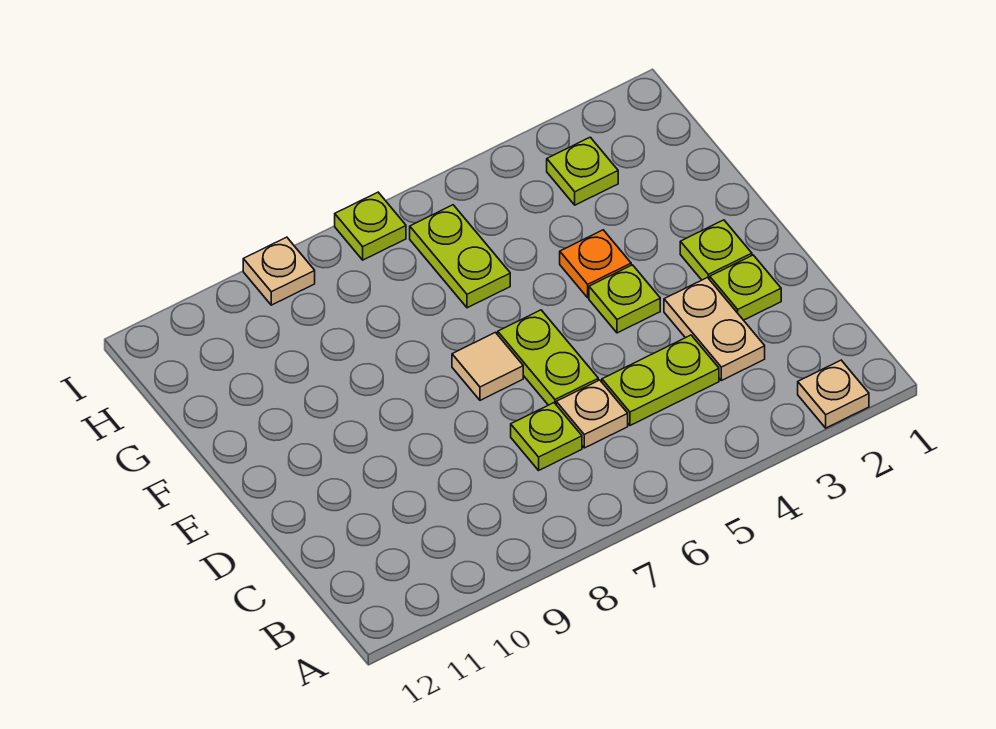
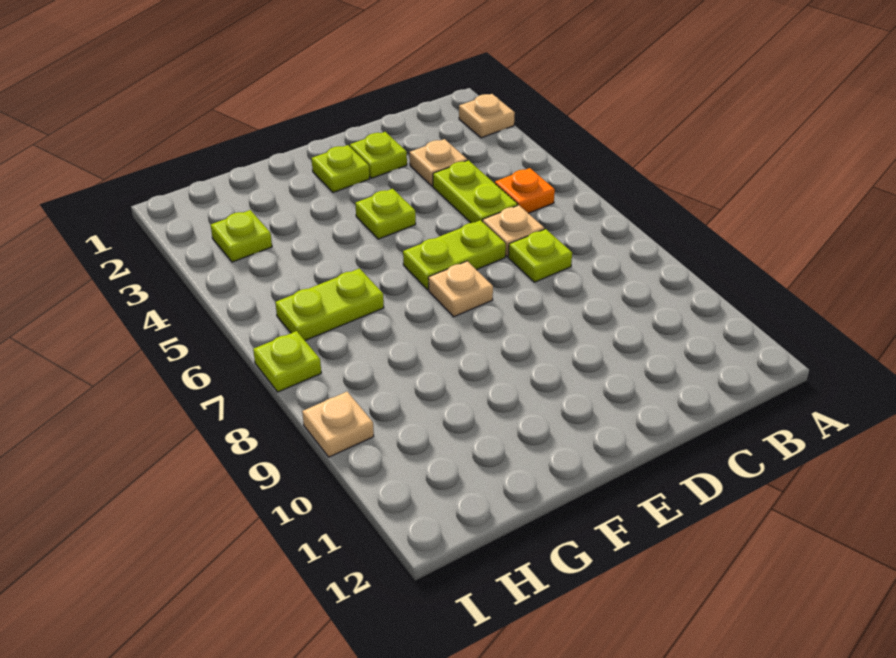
tan 1x2 plate [664,278,765,380] -> tan 1x1 plate [410,139,467,186]
tan 1x1 tile [452,332,523,400] -> tan 1x1 plate [428,261,493,317]
orange 1x1 plate [560,230,631,298] -> orange 1x1 plate moved to [495,168,555,213]

